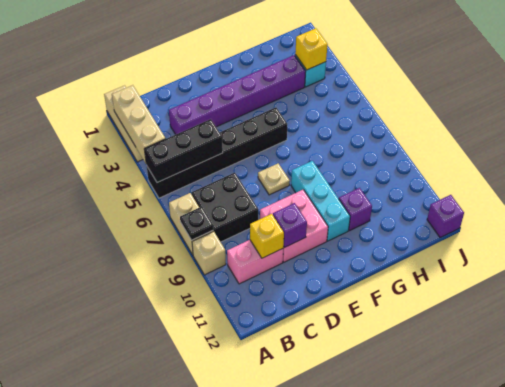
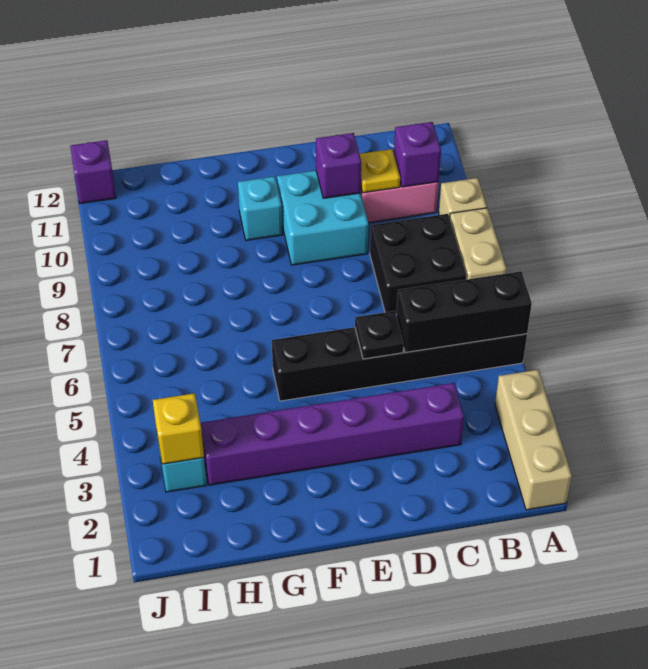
tan 1x3 brick [112,85,166,163] -> none
black 1x1 plate [180,207,213,240] -> black 1x1 plate moved to [355,311,403,359]
yellow 1x1 brick [250,214,284,258] -> yellow 1x1 plate [360,149,400,193]
pink 2x2 brick [260,190,328,262] -> cyan 2x2 brick [277,171,369,265]
tan 1x1 plate [258,164,290,195] -> none
cyan 1x3 brick [291,161,350,241] -> cyan 1x1 brick [238,176,283,240]
purple 1x1 brick [339,188,372,231] -> purple 1x1 brick moved to [394,122,441,187]

